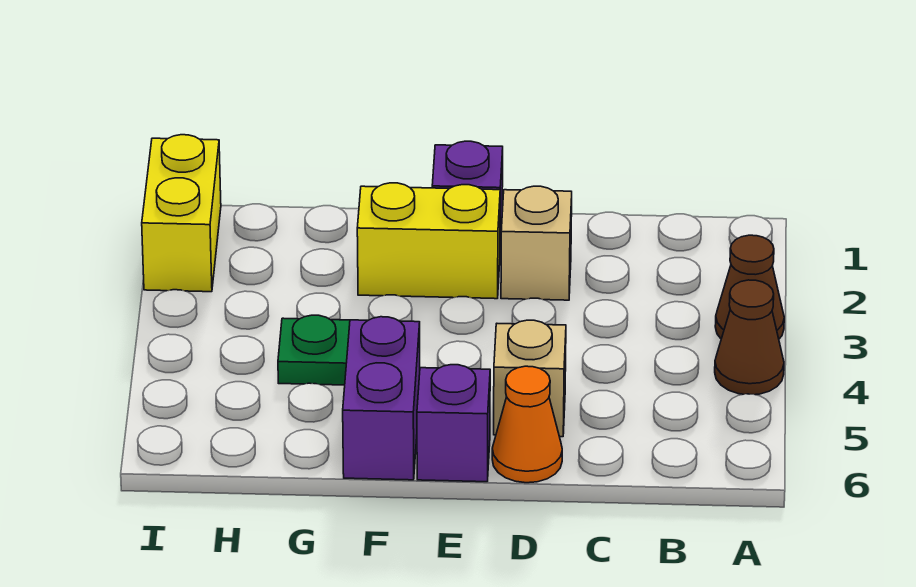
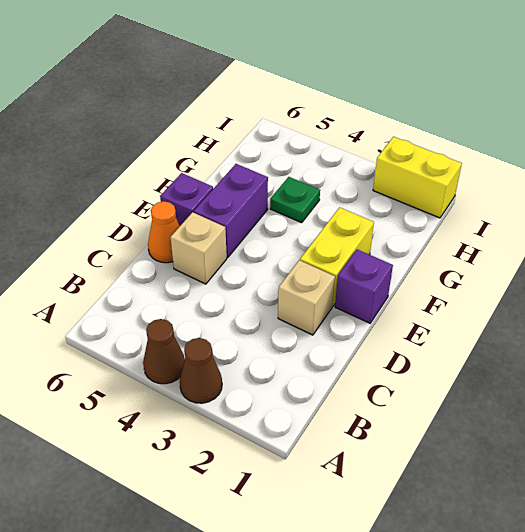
purple 1x2 brick [343,317,420,480] -> purple 1x2 brick turned to [194,164,268,258]

